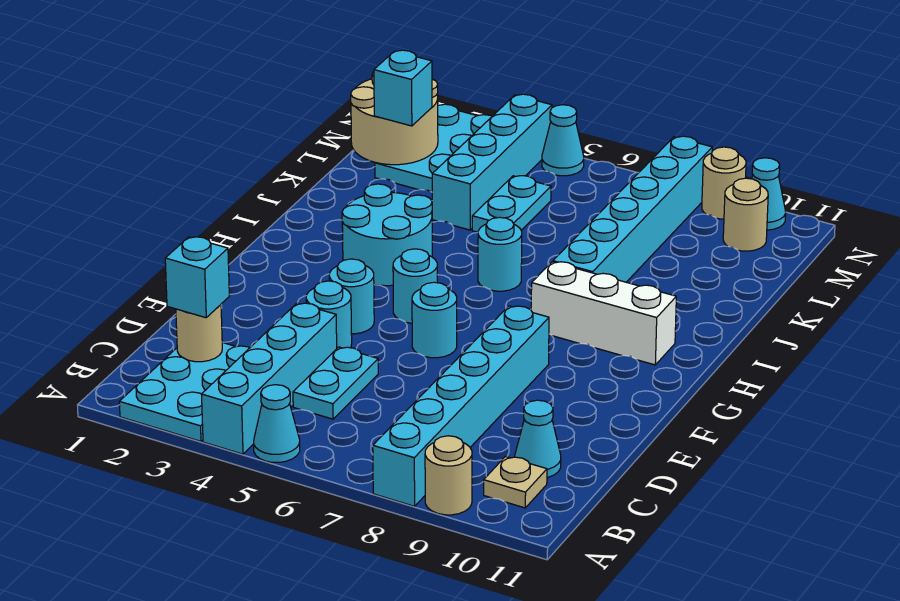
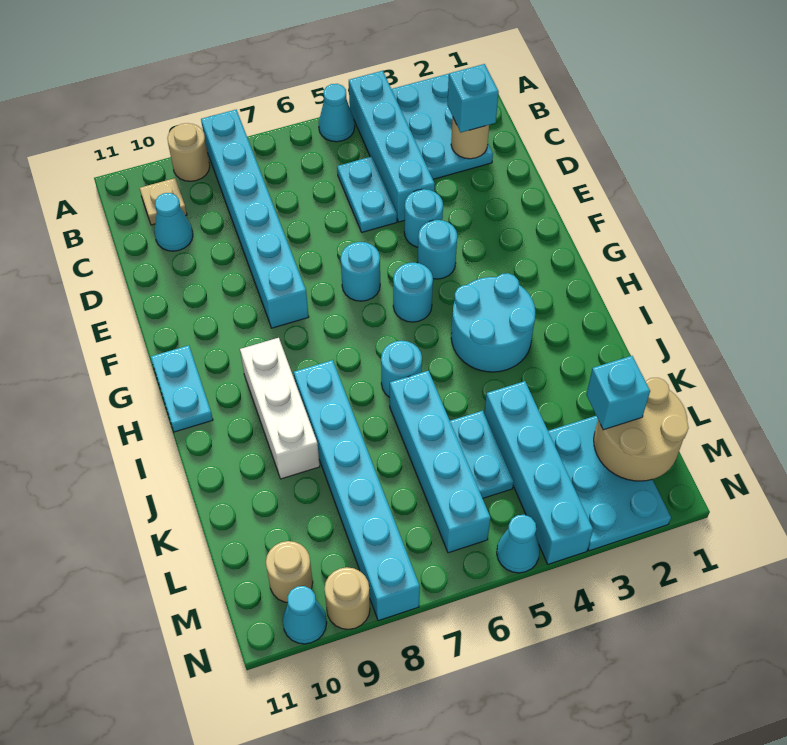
none -> cyan 1x2 plate [151,345,213,432]
white 1x3 brick [531,262,676,365] -> white 1x3 brick turned to [240,338,320,479]
none -> cyan 1x4 brick [390,371,490,553]

